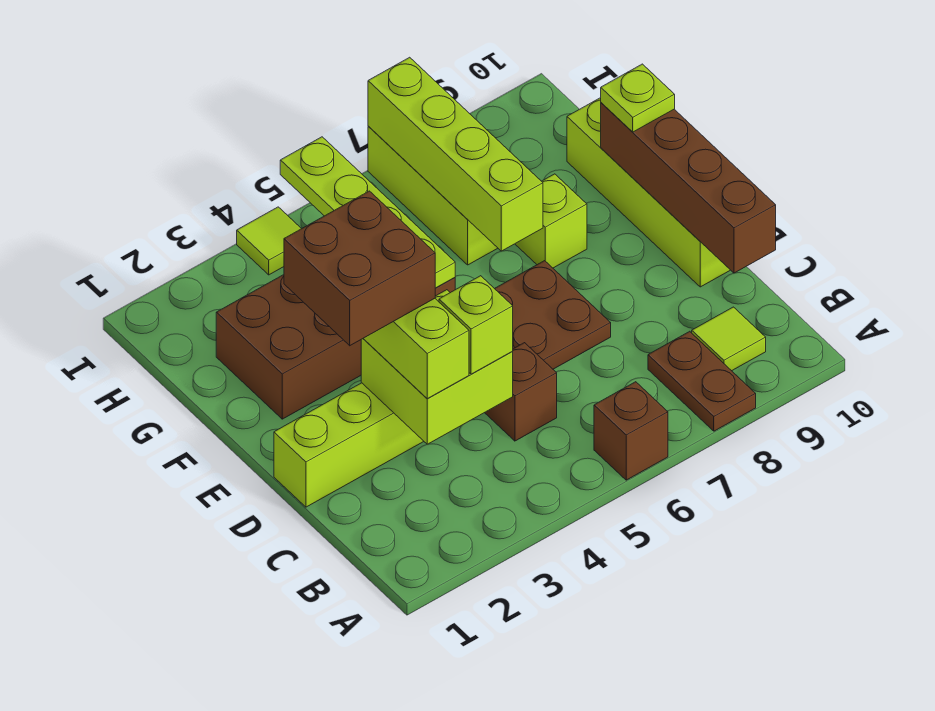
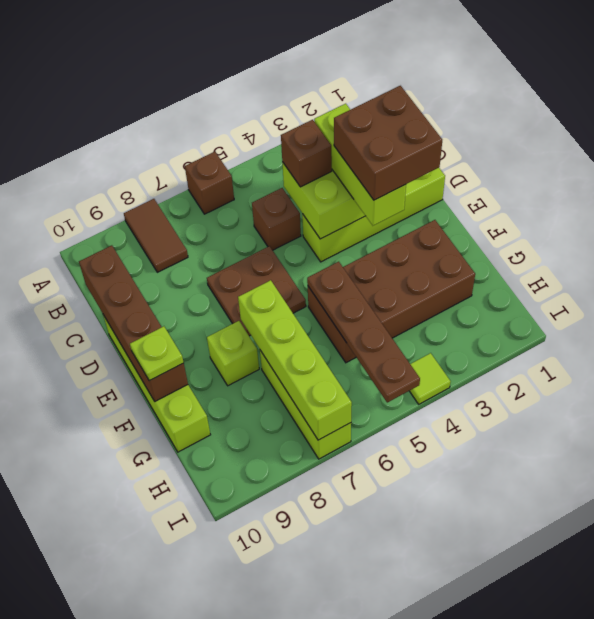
brown 1x2 plate [648,331,756,431] -> brown 1x2 tile [124,199,188,272]
lime 1x1 tile [692,307,766,371] -> none
lime 1x1 brick [439,276,513,374] -> brown 1x1 brick [281,120,332,187]
lime 1x4 plate [280,137,455,288] -> brown 1x4 plate [307,262,420,403]

